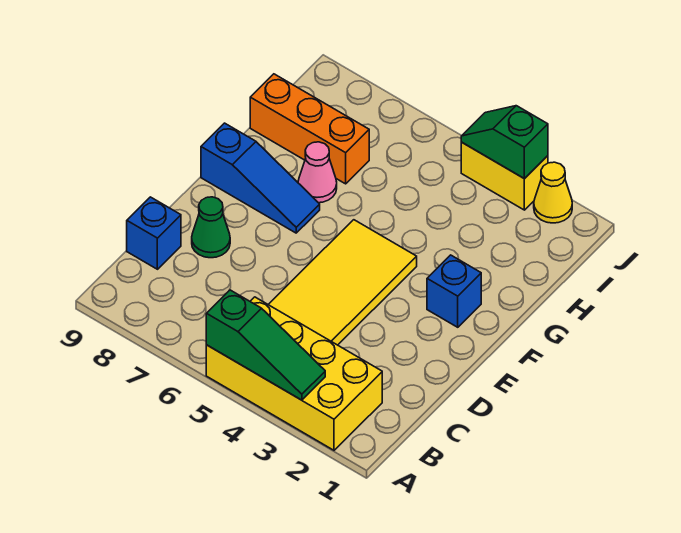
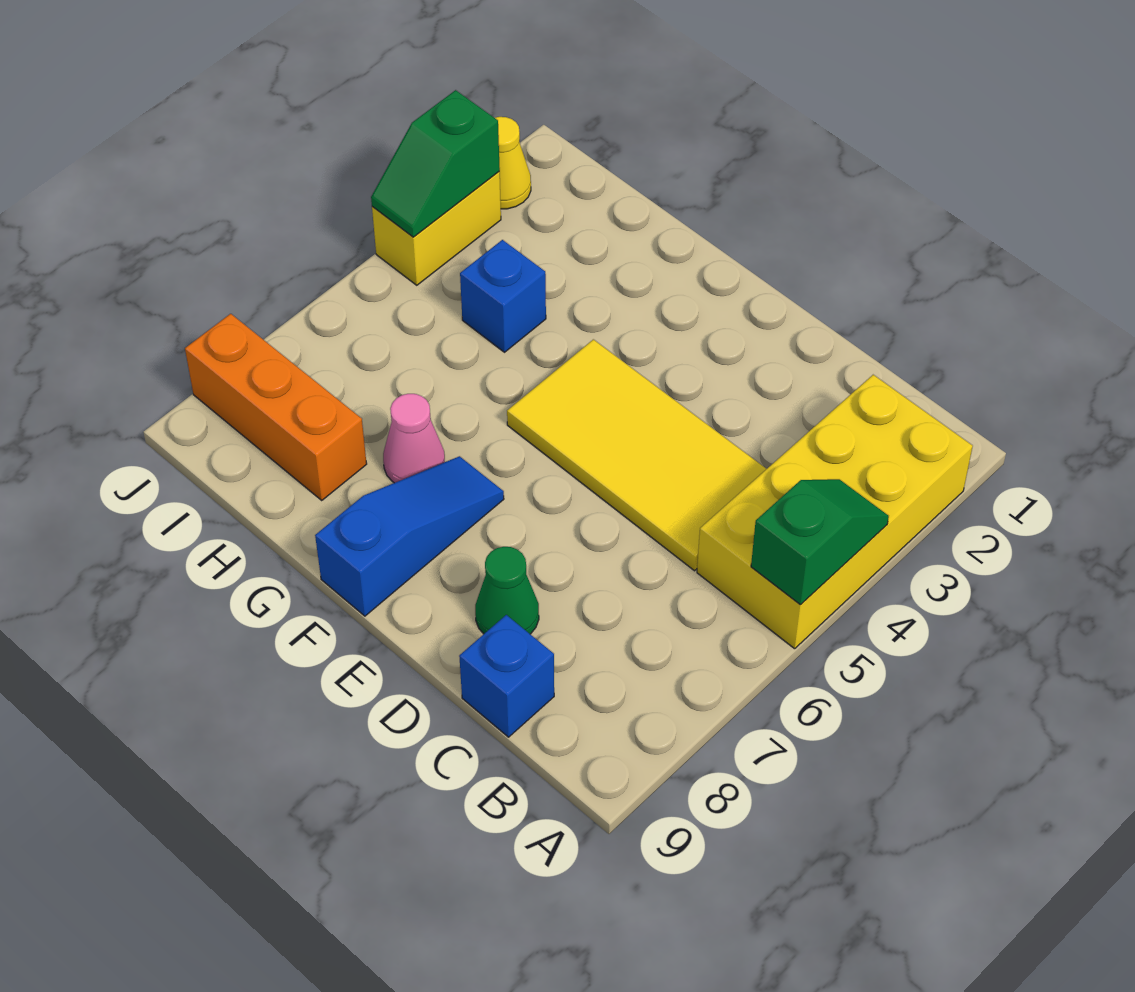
green 1x3 slope [206,290,325,400] -> green 1x2 slope [751,479,889,605]
blue 1x1 brick [427,255,481,327] -> blue 1x1 brick moved to [460,240,546,352]
orange 1x3 brick [250,74,369,184] -> orange 1x3 brick turned to [185,314,367,500]

